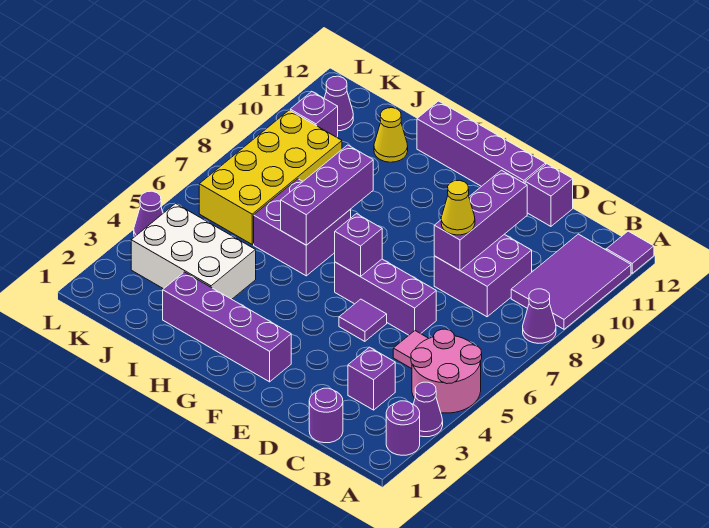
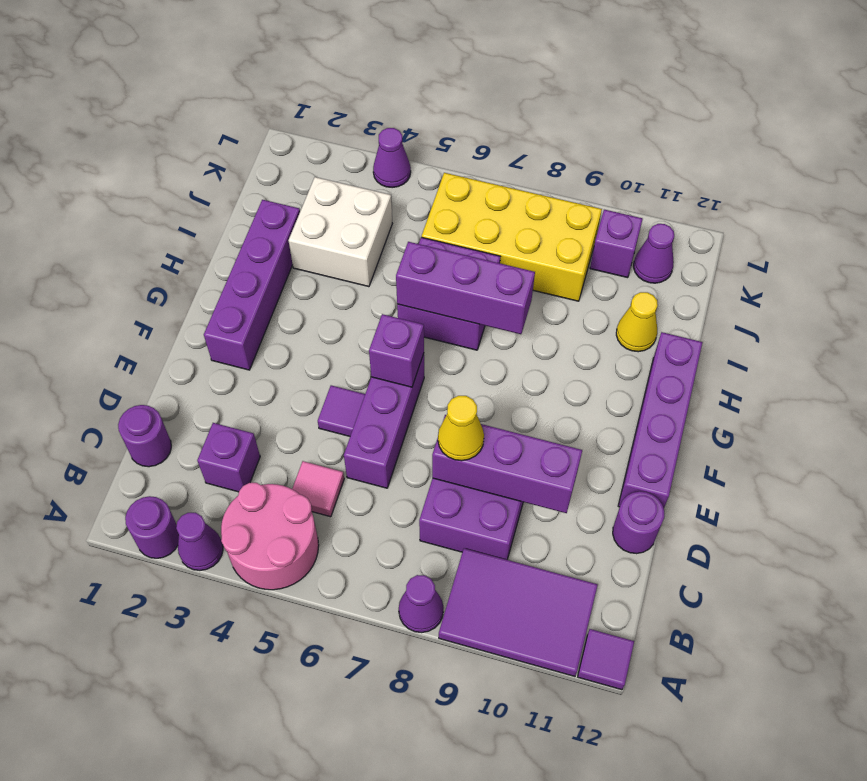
purple 1x1 brick [525,164,573,226] -> purple 1x1 round brick [613,491,664,554]
white 2x3 brick [131,203,256,299] -> white 2x2 brick [289,177,392,287]

